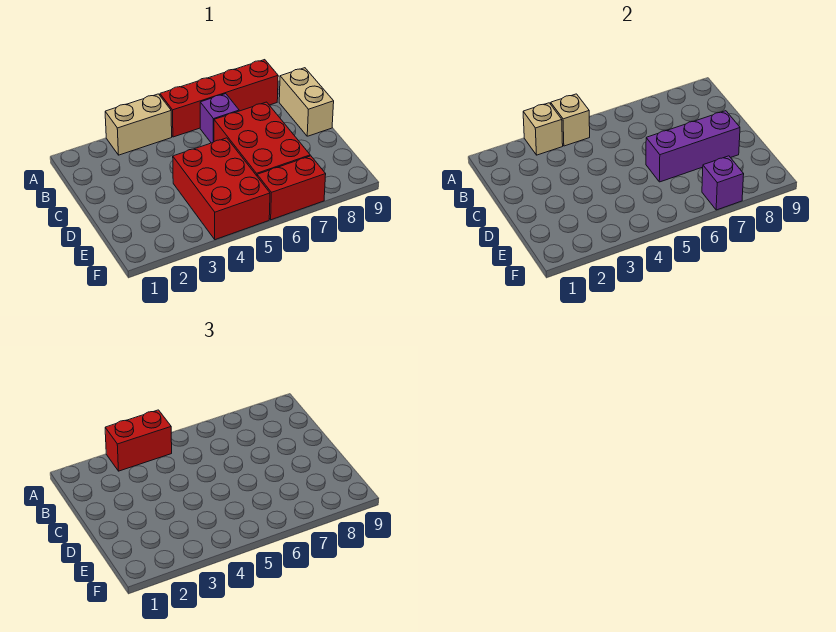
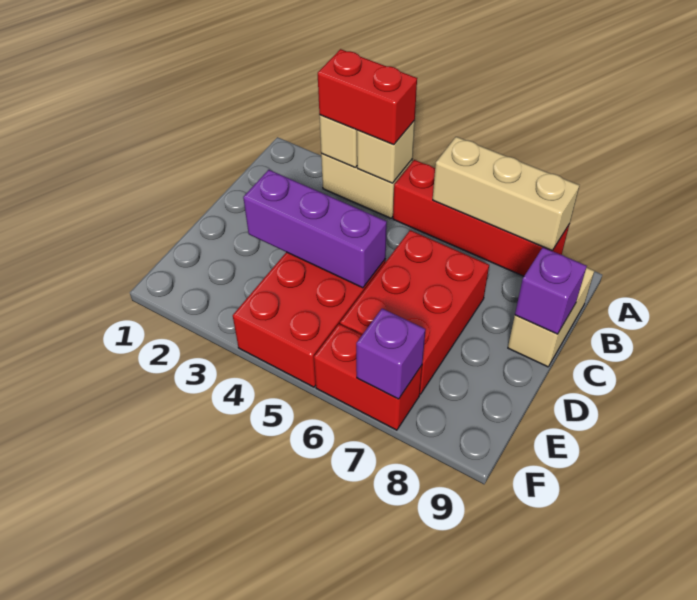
none -> tan 1x3 brick [433,137,579,251]
purple 1x1 brick [200,94,239,143] -> purple 1x1 brick moved to [515,247,587,334]
purple 1x3 brick [646,111,740,182] -> purple 1x3 brick moved to [243,170,387,288]

